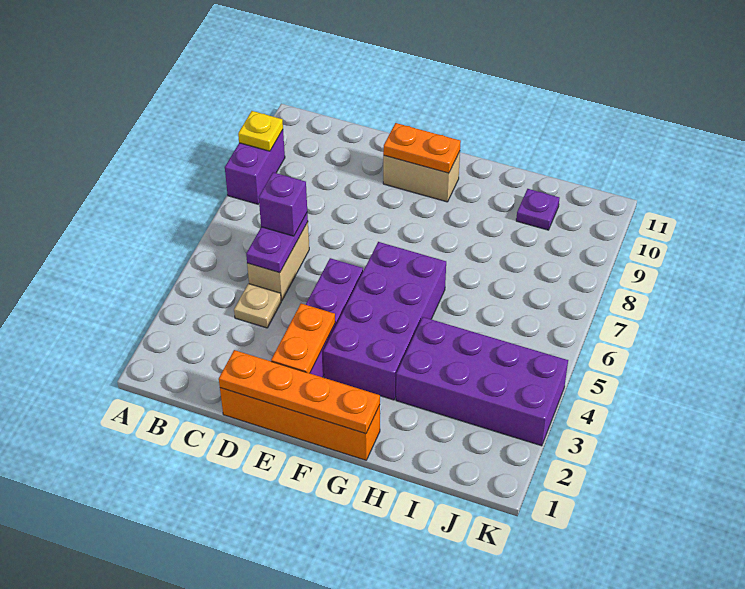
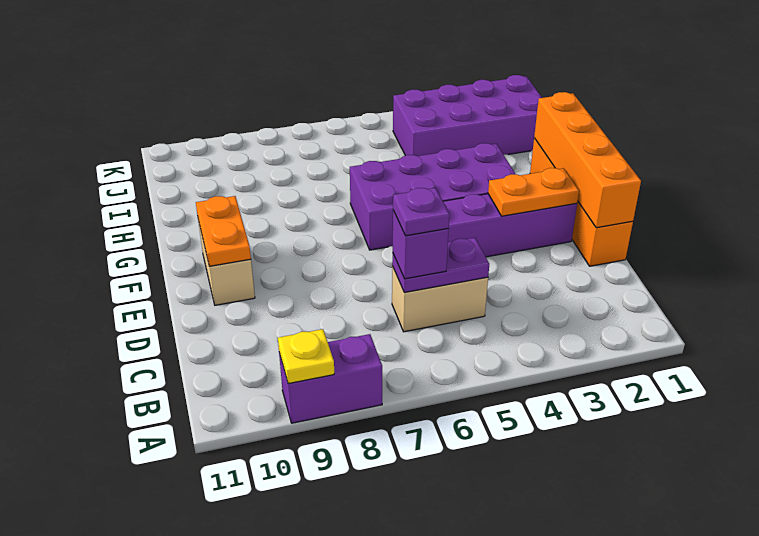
tan 1x1 plate [234,284,281,328] -> none
orange 1x4 plate [219,350,380,434] -> orange 1x4 brick [534,92,641,228]
purple 2x4 brick [396,317,568,446] -> purple 2x4 brick turned to [393,75,542,156]
purple 1x1 plate [516,189,559,230] -> purple 1x1 plate moved to [393,188,449,236]

